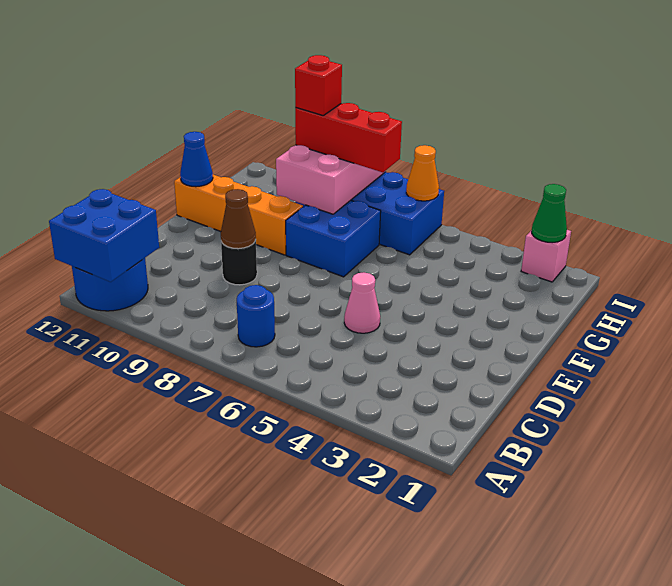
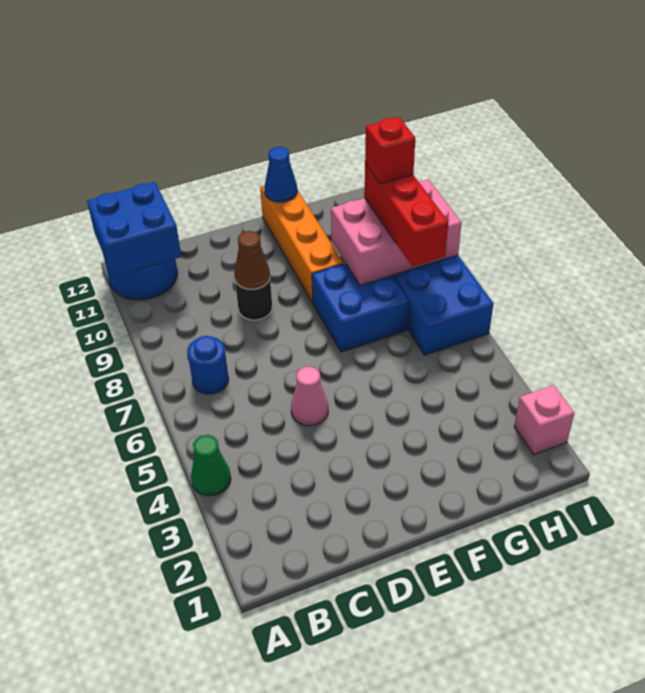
green 1x1 cone [532,184,567,243] -> green 1x1 cone moved to [191,435,231,496]
orange 1x1 cone [406,145,439,201] -> none

